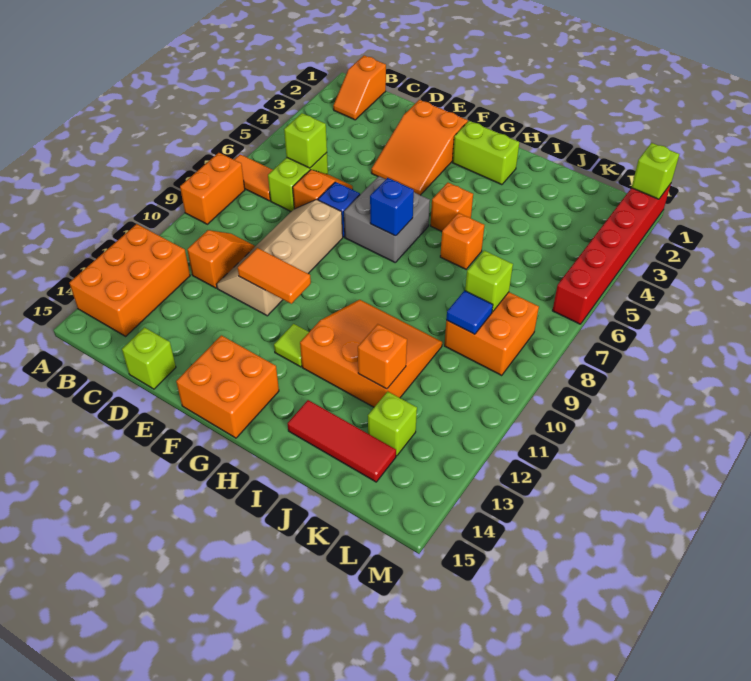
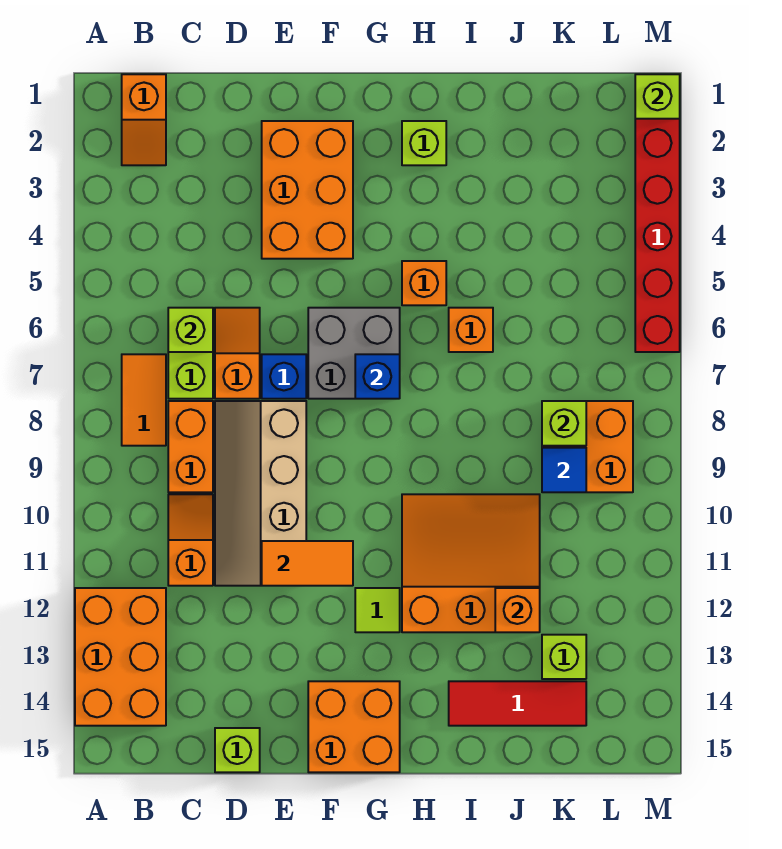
orange 1x2 tile [234,154,272,201] -> orange 1x2 tile turned to [122,354,166,446]
orange 1x2 brick [180,153,245,224] -> orange 1x2 brick moved to [168,401,213,492]
orange 2x3 slope [371,100,468,195] -> orange 2x3 brick [262,121,353,259]
lime 1x2 brick [452,121,519,185] -> lime 1x1 brick [402,121,446,165]

